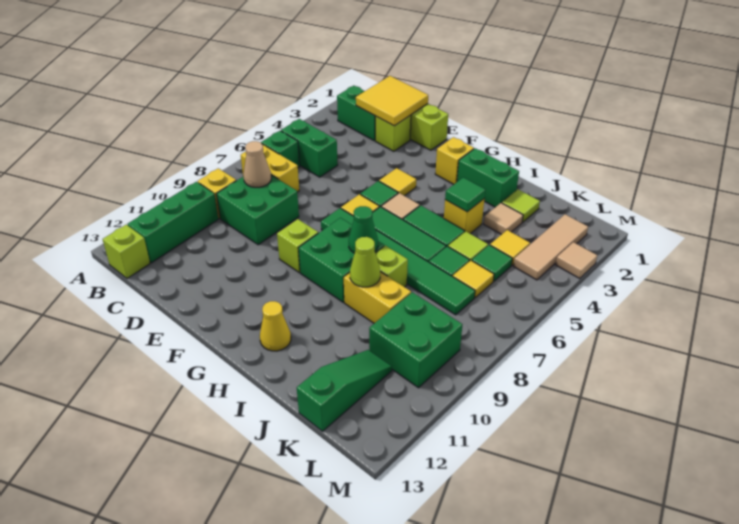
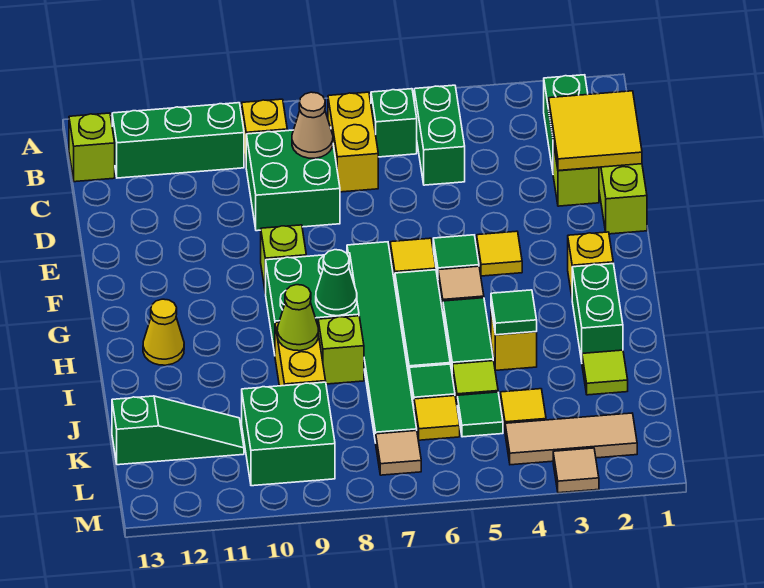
tan 1x1 tile [484,203,523,235] -> tan 1x1 tile moved to [376,431,421,475]

